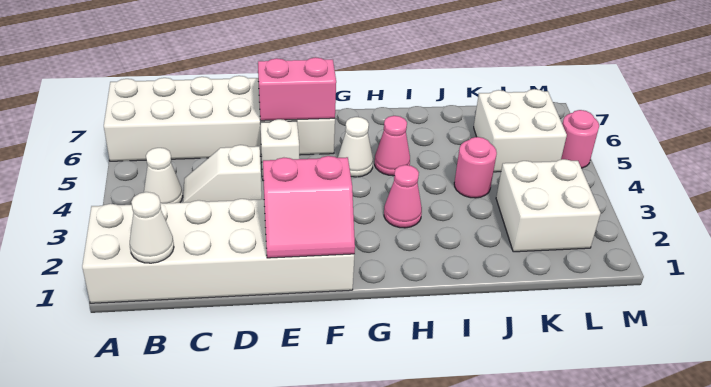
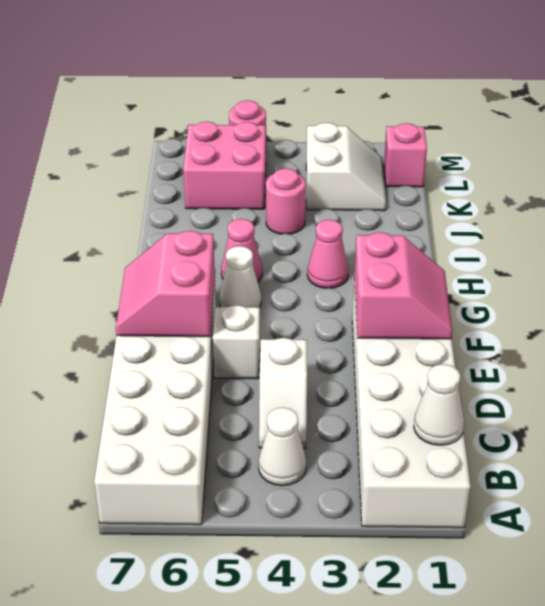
white 2x2 brick [496,159,601,252] -> white 2x2 slope [306,123,386,211]
white 2x2 brick [474,89,567,172] -> pink 2x2 brick [184,122,266,209]
none -> pink 1x1 brick [384,123,427,187]

